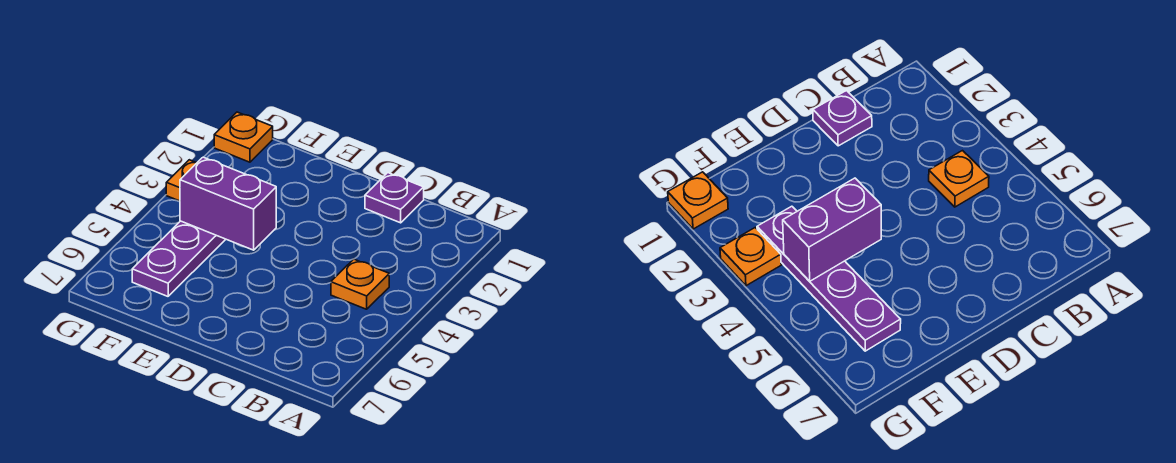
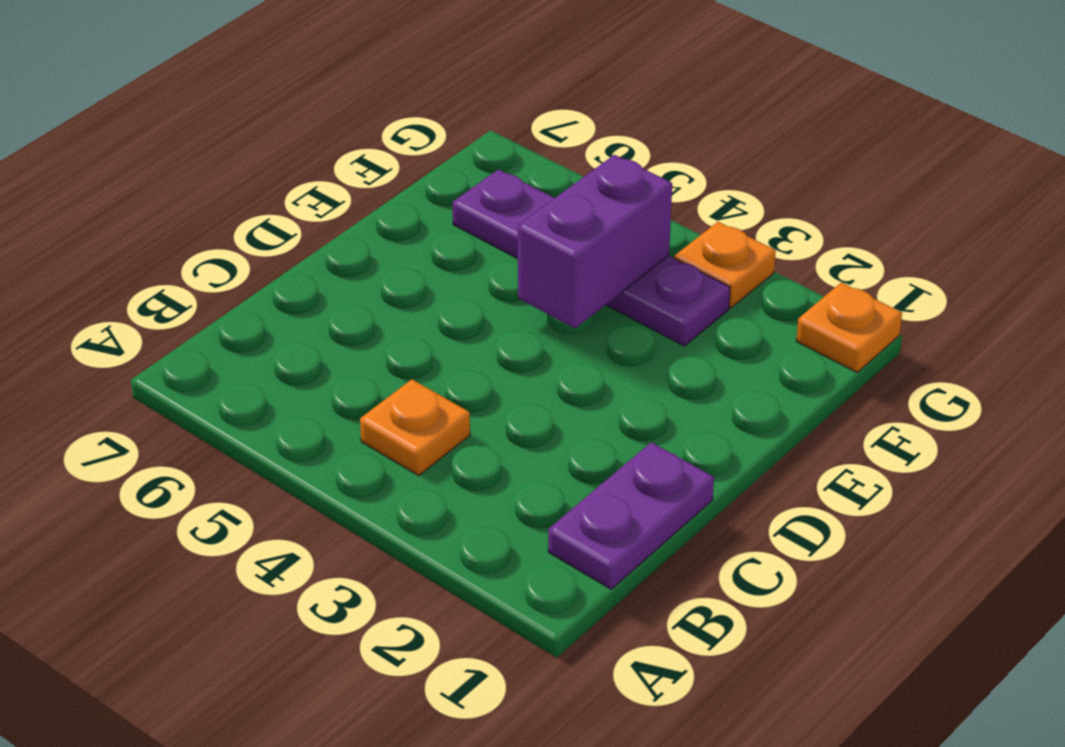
purple 1x1 plate [365,173,424,223] -> purple 1x2 plate [548,442,714,589]

